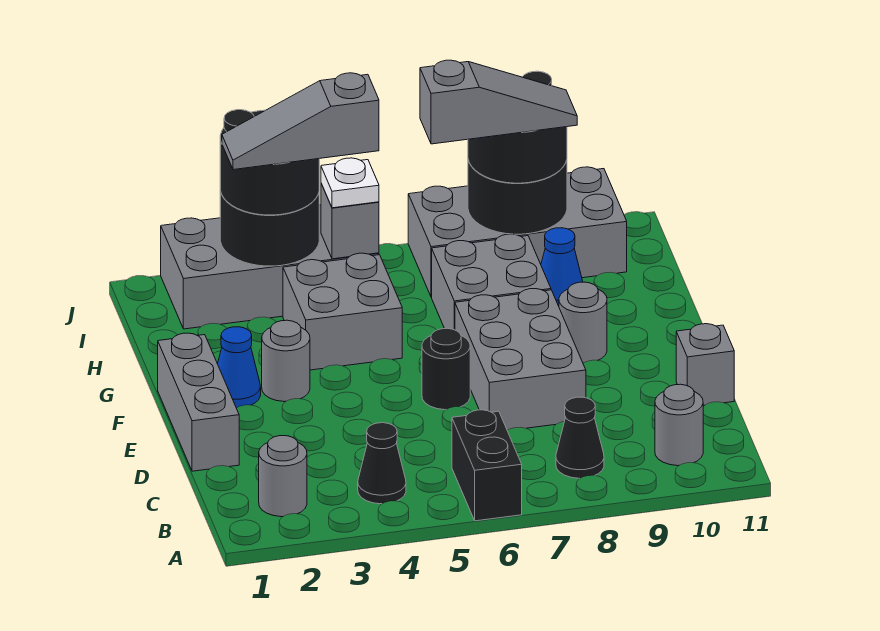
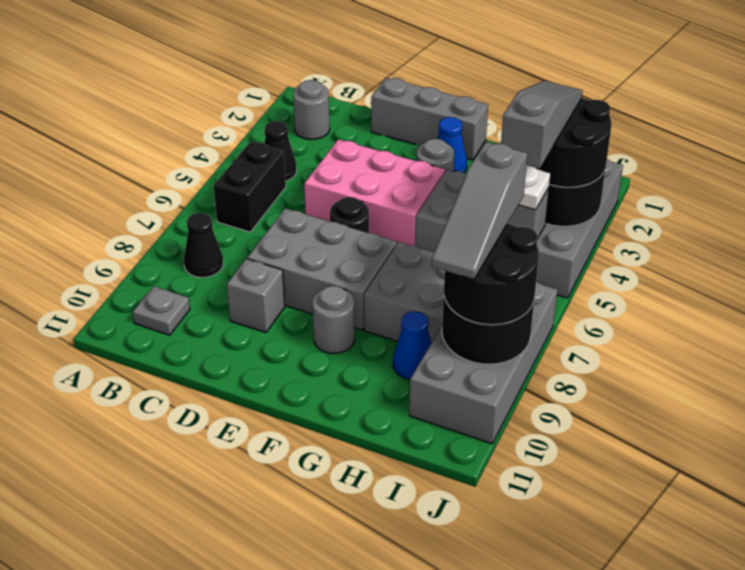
black 1x2 brick [452,410,522,521] -> black 1x2 brick turned to [214,141,286,232]
grey 1x1 round brick [655,384,703,466] -> grey 1x1 plate [133,286,190,335]
none -> pink 2x3 brick [304,139,445,245]
grey 1x1 brick [676,324,734,405] -> grey 1x1 brick moved to [227,259,285,333]

